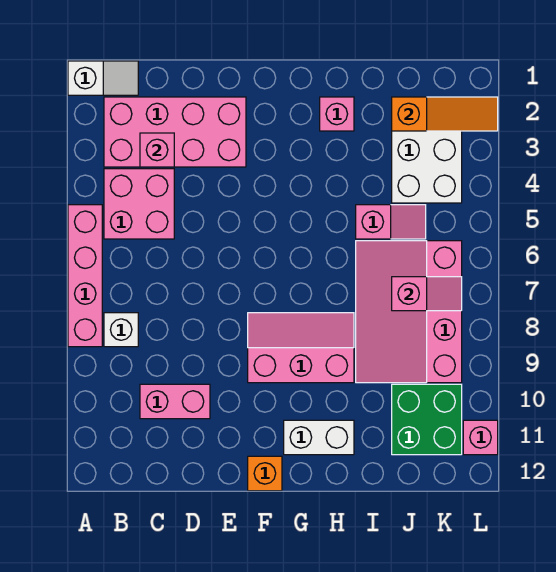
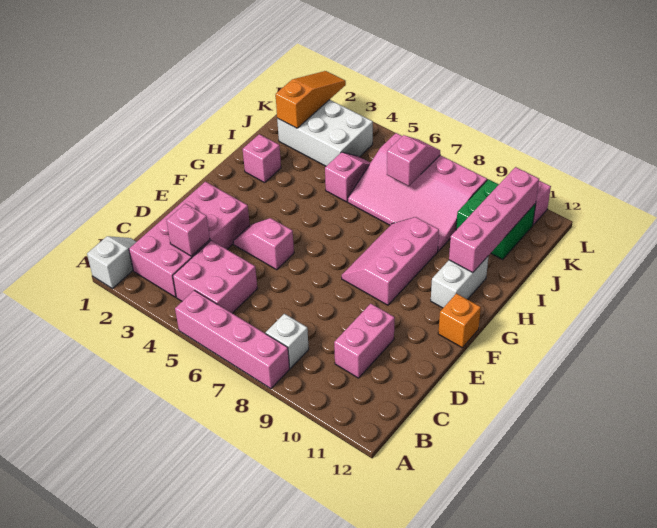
none -> pink 1x2 slope [233,218,294,270]
none -> pink 1x4 brick [449,167,539,273]

